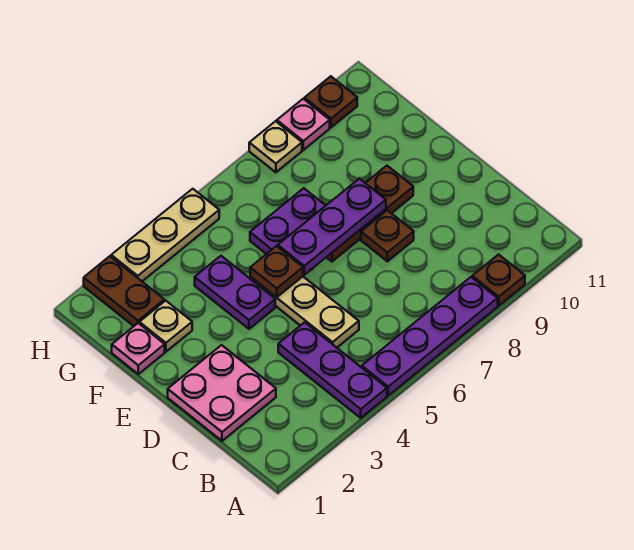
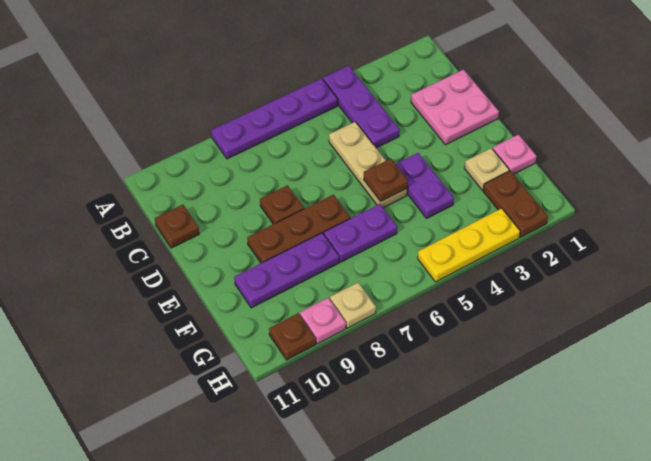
brown 1x1 plate [472,255,525,306] -> brown 1x1 plate moved to [155,205,199,248]
purple 1x3 plate [278,179,386,275] -> purple 1x3 plate moved to [234,233,339,308]
tan 1x3 plate [111,189,219,281] -> yellow 1x3 plate [418,208,520,282]

